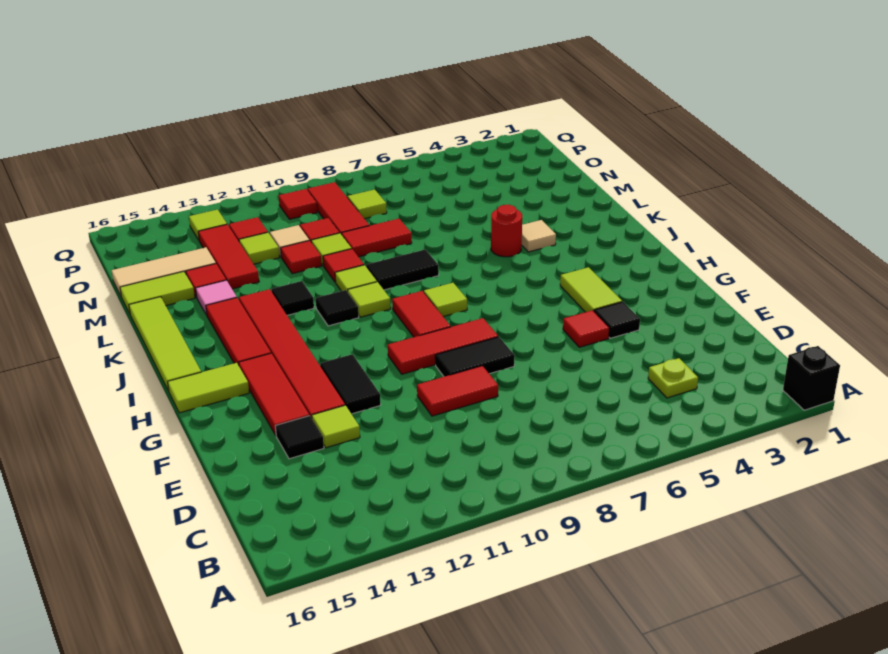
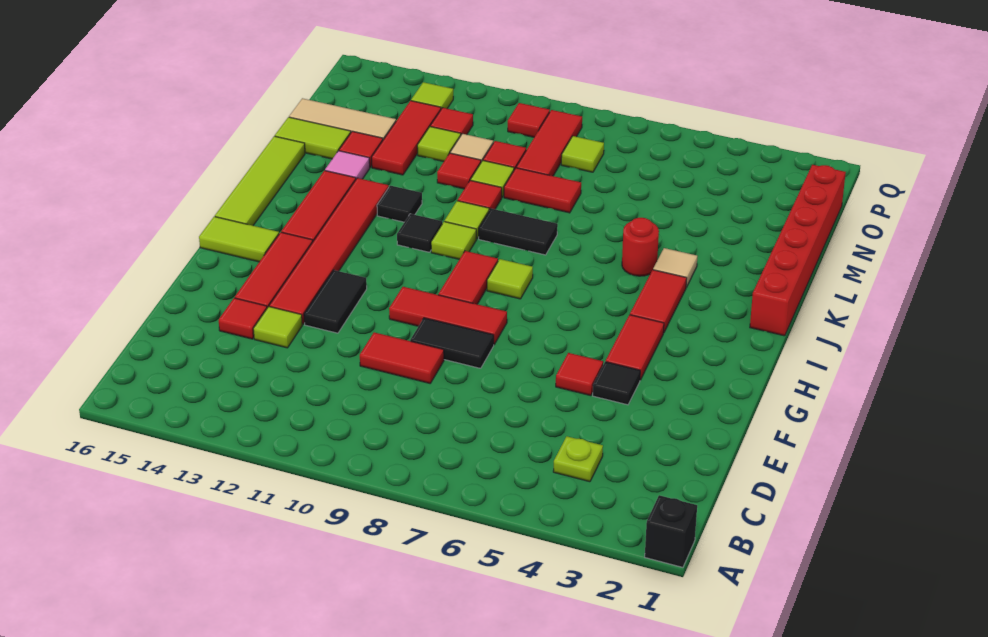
black 1x1 tile [275,416,324,459] -> red 1x1 tile [219,298,267,339]
lime 1x2 tile [560,267,622,312] -> red 1x2 tile [606,315,664,380]
none -> red 1x2 tile [630,270,687,333]
none -> red 1x6 brick [750,165,846,336]

